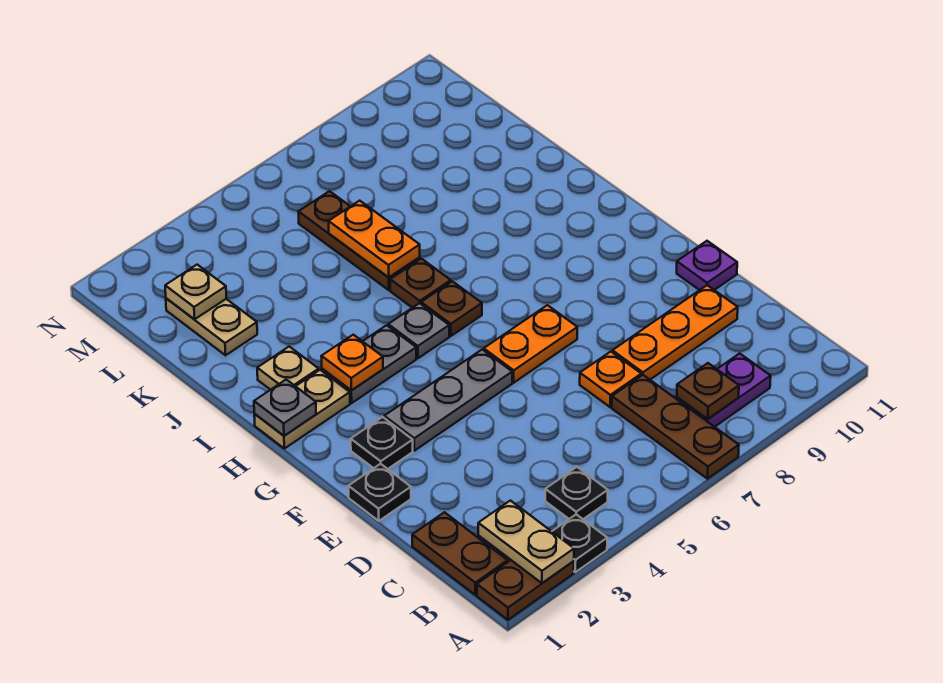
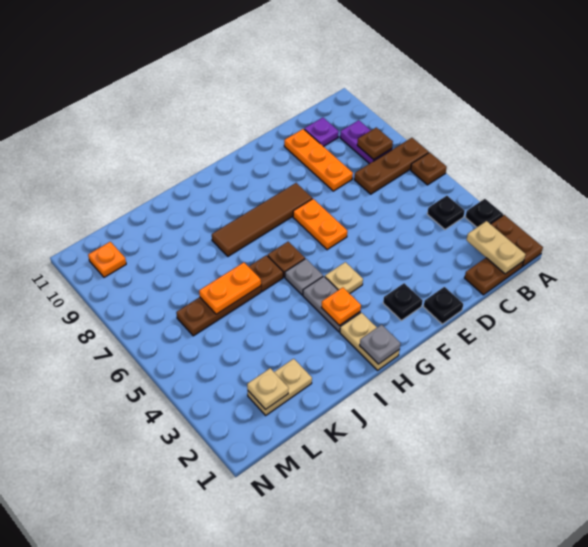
tan 1x2 plate [478,501,574,583] -> tan 1x2 plate turned to [467,221,526,274]
none -> brown 1x1 plate [411,152,447,185]
orange 1x1 plate [580,352,641,407] -> orange 1x1 plate moved to [88,242,126,277]
purple 1x1 plate [677,241,737,290] -> purple 1x1 plate moved to [304,118,339,147]
grey 1x3 plate [384,350,512,451] -> none
none -> brown 1x4 tile [212,183,312,256]
tan 1x1 plate [257,347,319,390] -> tan 1x1 plate moved to [325,262,363,294]

